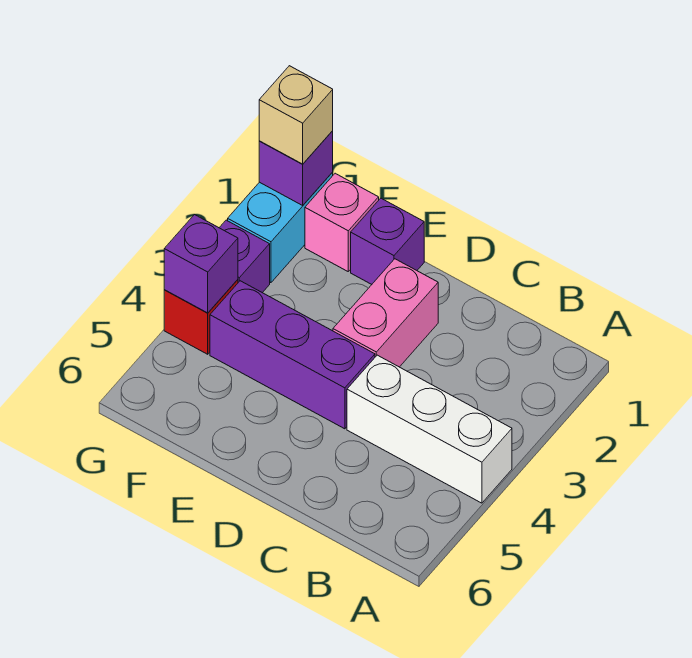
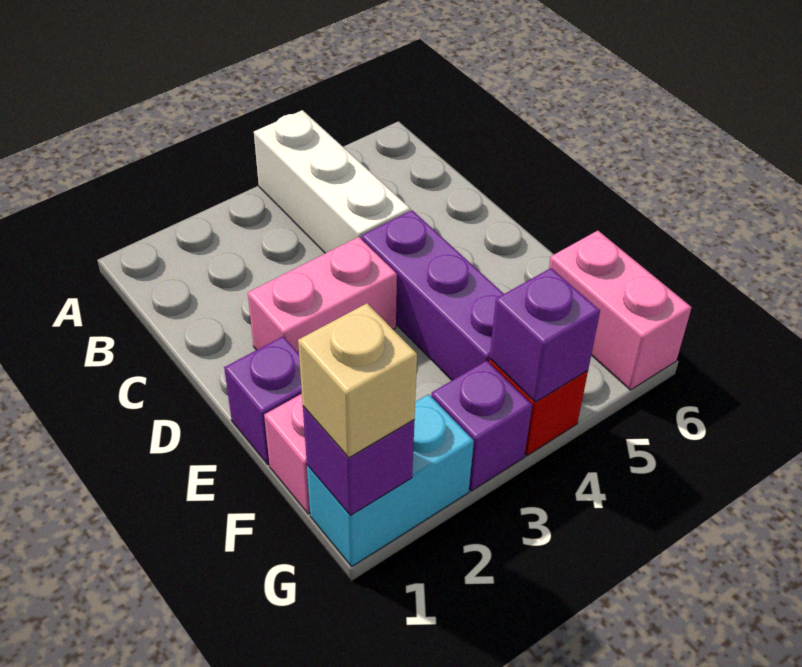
none -> pink 1x2 brick [549,231,692,390]

